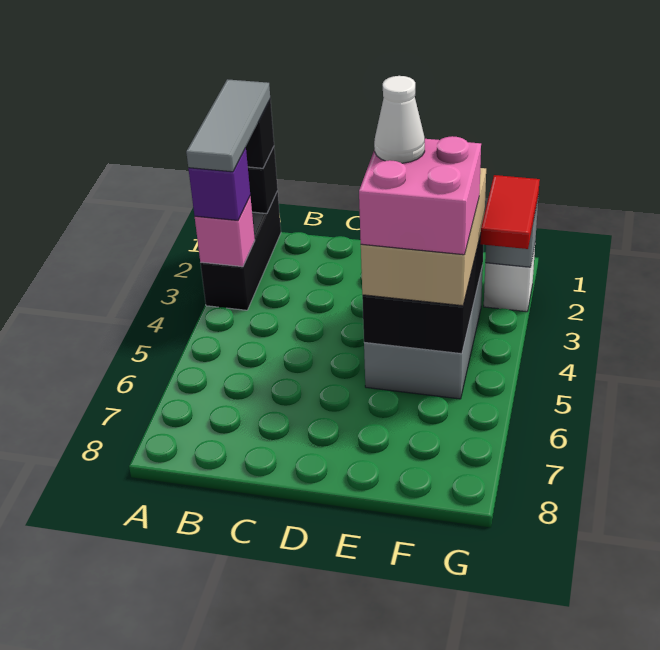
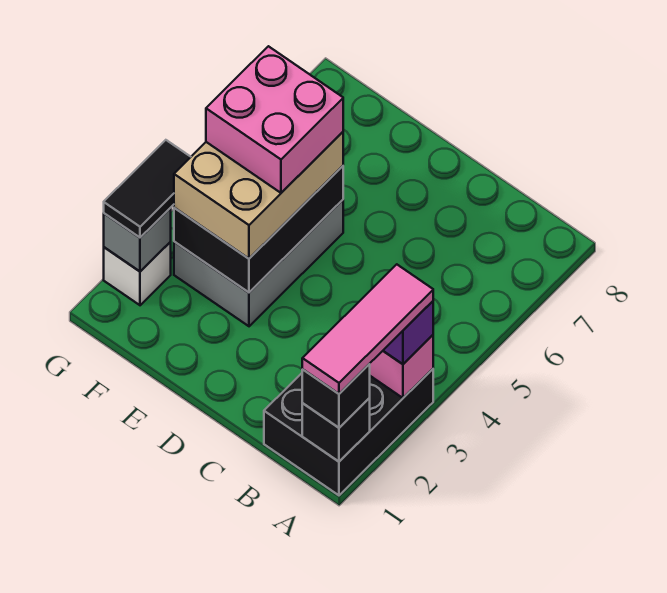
black 1x3 brick [201,191,281,310] -> black 2x3 brick [264,369,433,495]
grey 1x3 tile [186,79,270,172] -> pink 1x3 tile [302,264,433,394]
white 1x1 cone [374,76,425,163] -> none
red 1x2 tile [480,175,540,249] -> black 1x2 tile [104,140,190,237]

